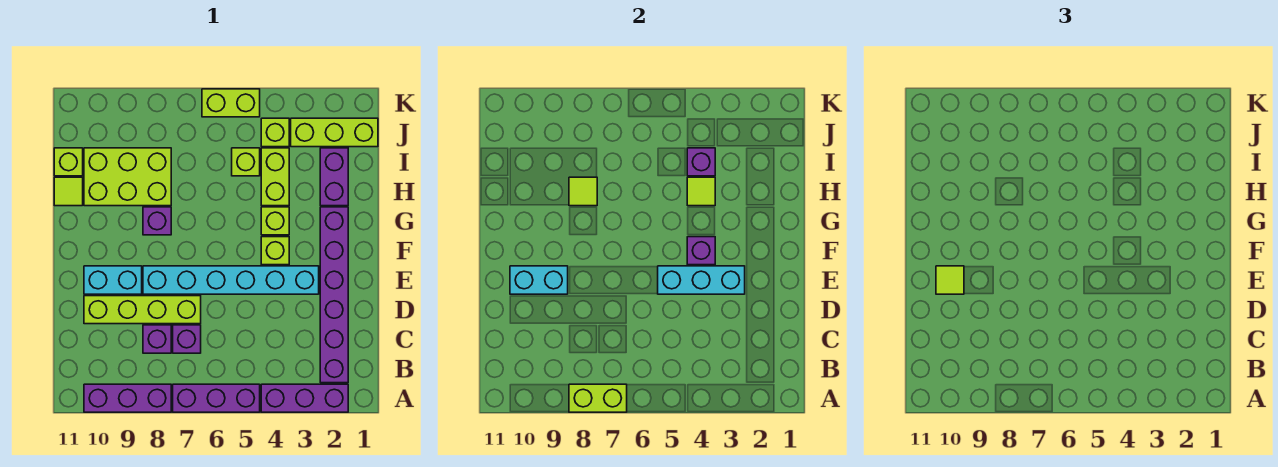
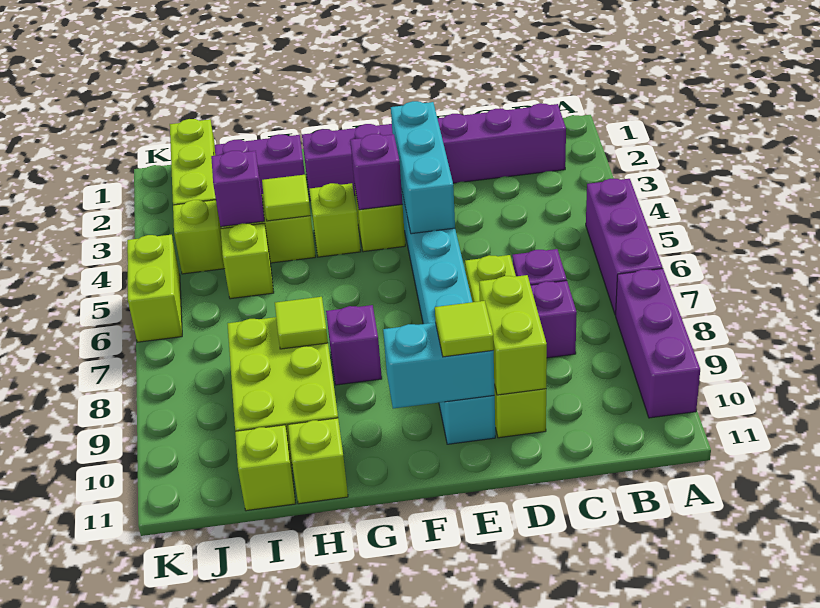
purple 1x3 brick [261,384,348,412] -> none
lime 1x2 brick [569,384,627,412] -> lime 1x2 brick moved to [479,275,547,395]
cyan 1x2 brick [510,266,568,294] -> cyan 1x2 brick turned to [383,323,495,408]
lime 1x1 tile [54,177,83,206] -> lime 1x1 brick [288,418,348,504]

